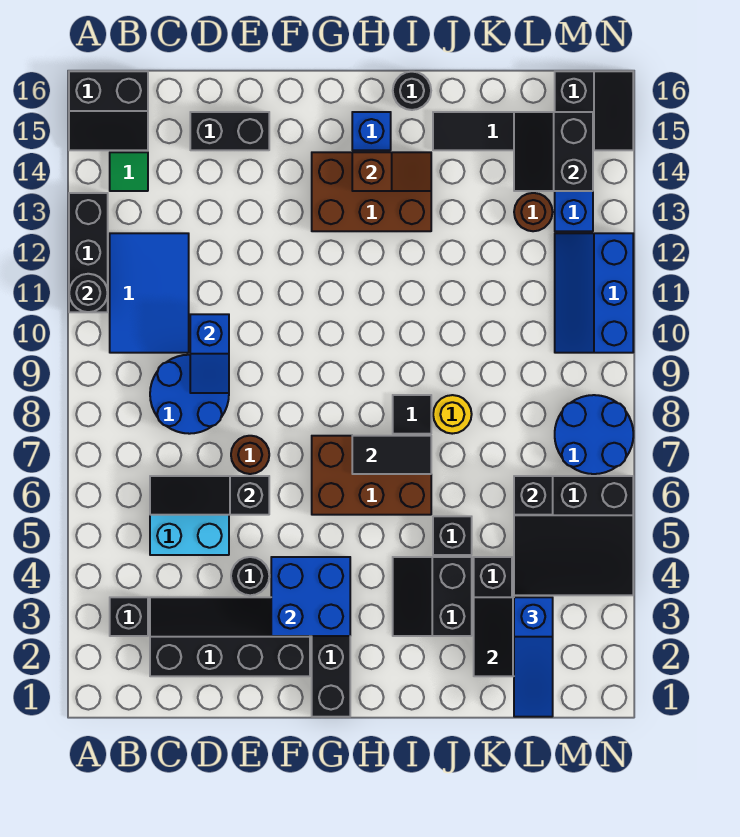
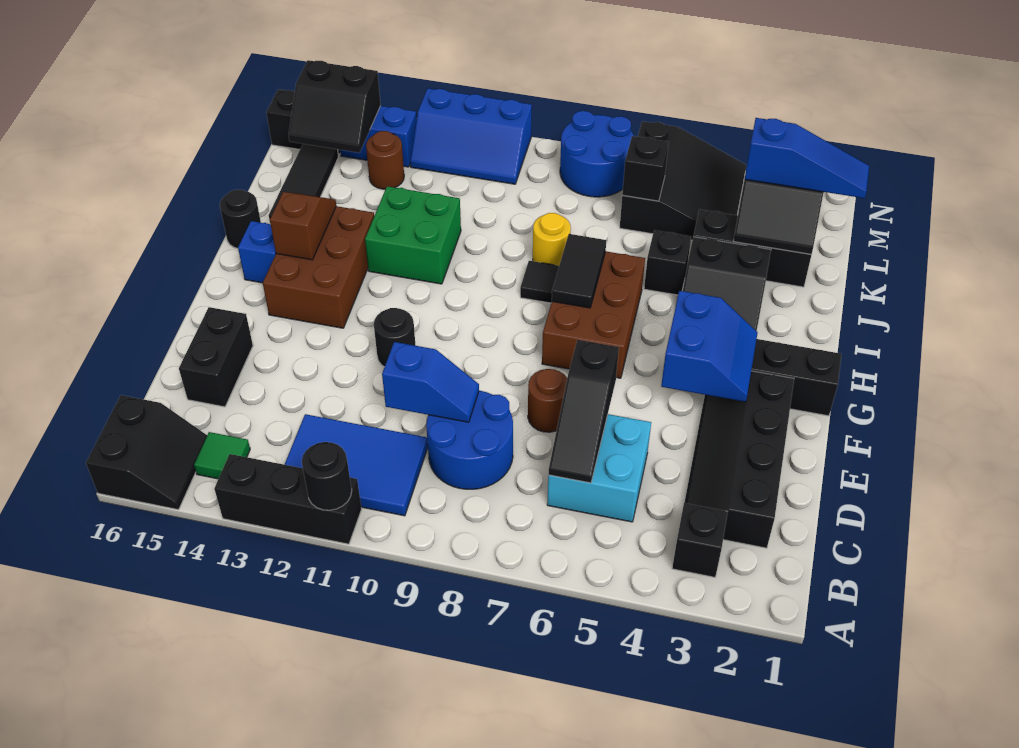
black 1x1 round brick [231,557,269,595] -> black 1x1 round brick moved to [374,308,416,367]
blue 2x2 brick [271,557,350,636] -> blue 2x2 slope [661,291,758,402]
none -> green 2x2 brick [365,186,461,284]

